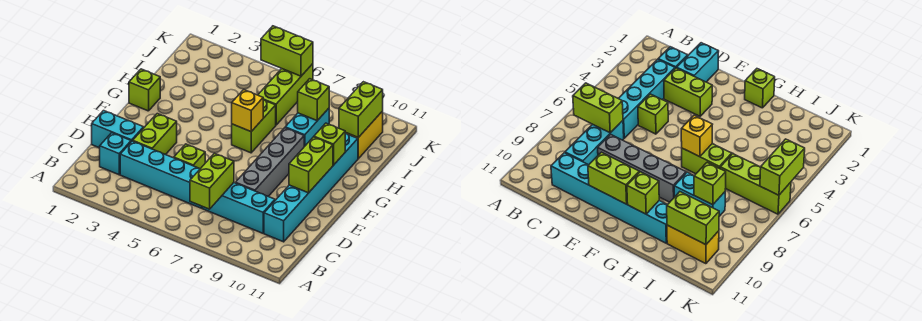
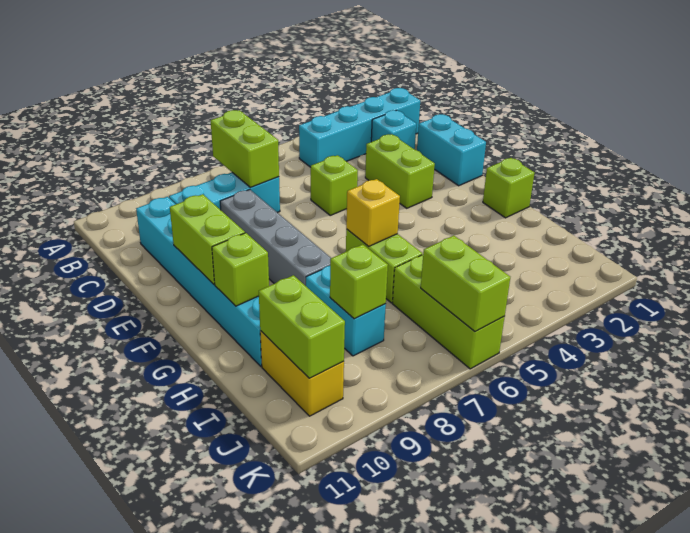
cyan 1x4 brick [120,141,202,208] -> cyan 1x4 brick moved to [299,88,420,167]
cyan 1x2 brick [92,111,144,148] -> cyan 1x2 brick turned to [417,114,486,186]
lime 1x2 brick [261,26,313,76] -> lime 1x2 brick turned to [421,236,510,332]

